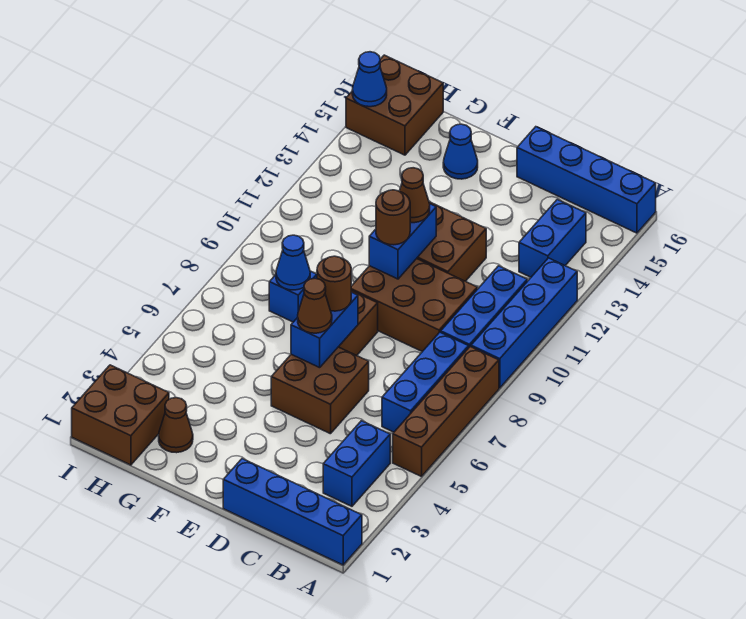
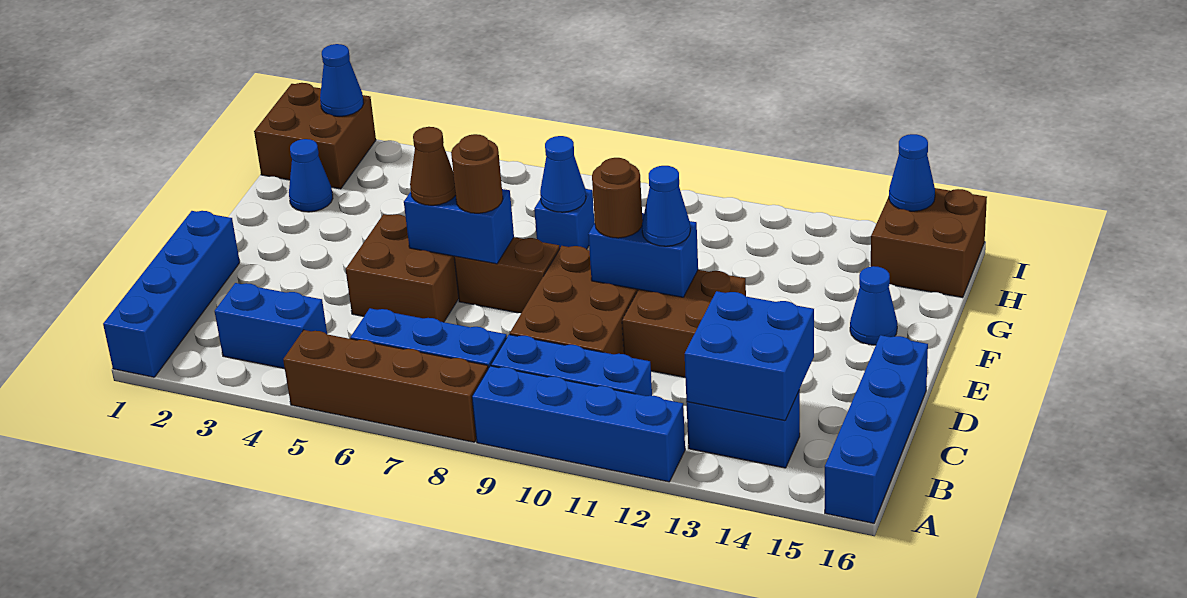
none -> blue 2x2 brick [685,291,814,421]
brown 1x1 cone [399,168,430,223] -> blue 1x1 cone [642,166,690,246]
brown 1x1 cone [159,398,193,453] -> blue 1x1 cone [289,139,333,212]
none -> blue 1x1 cone [320,44,364,116]

